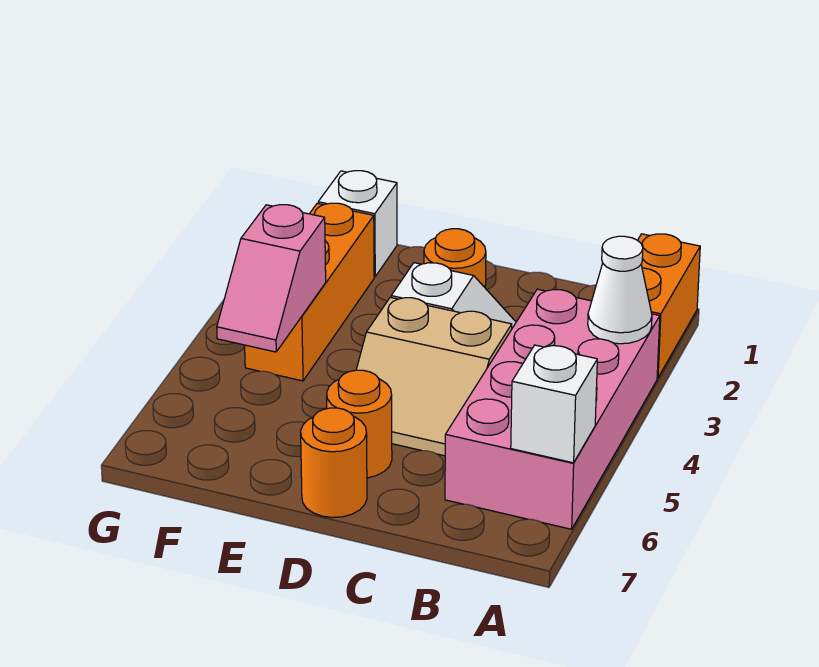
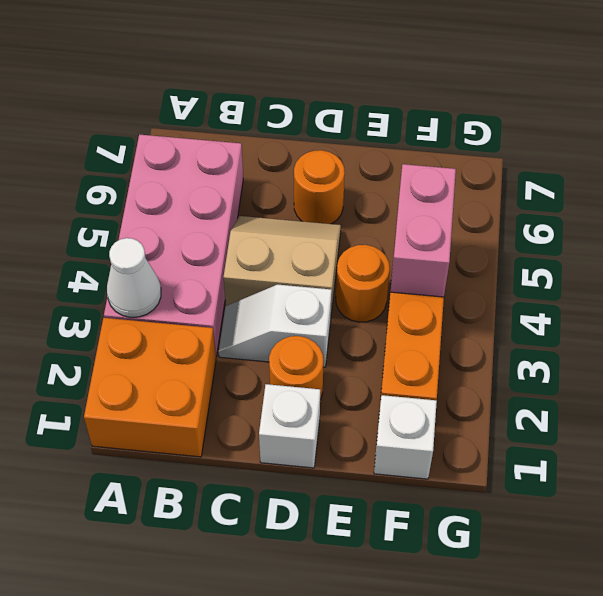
orange 1x2 brick [638,234,700,378] -> orange 2x2 brick [84,318,216,457]
white 1x1 brick [511,345,597,463] -> white 1x1 brick moved to [259,384,320,468]
orange 1x1 round brick [301,408,367,518] -> orange 1x1 round brick moved to [336,245,390,322]
pink 1x2 slope [217,205,326,352] -> pink 1x2 brick [390,164,456,297]

